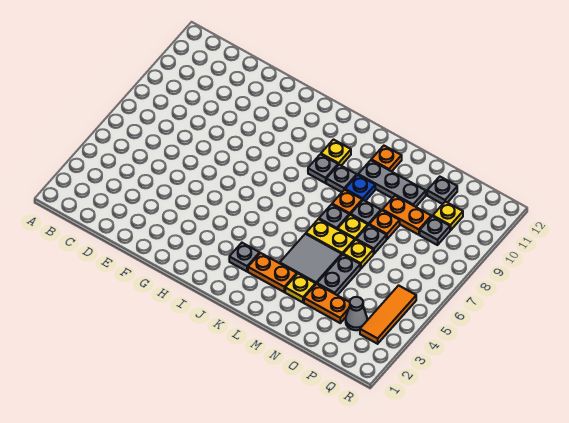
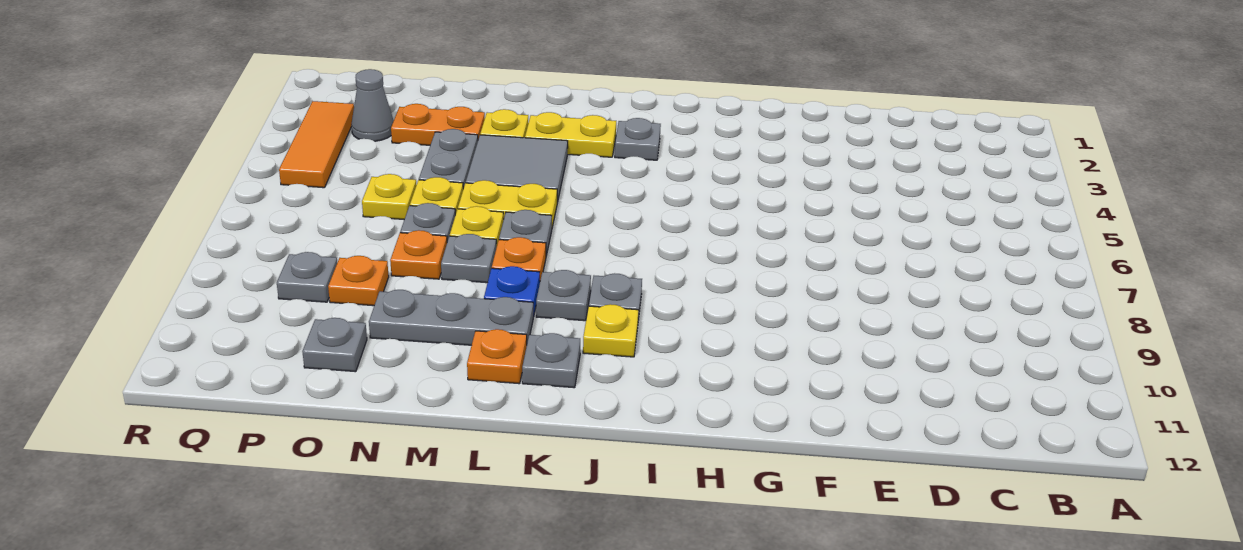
orange 1x2 plate [248,253,297,292] -> yellow 1x2 plate [525,112,616,157]
none -> grey 1x1 plate [522,333,580,388]
orange 1x2 plate [382,196,431,235] -> orange 1x1 plate [328,256,389,306]
yellow 1x1 plate [433,201,463,230] -> yellow 1x1 plate moved to [362,174,416,219]

